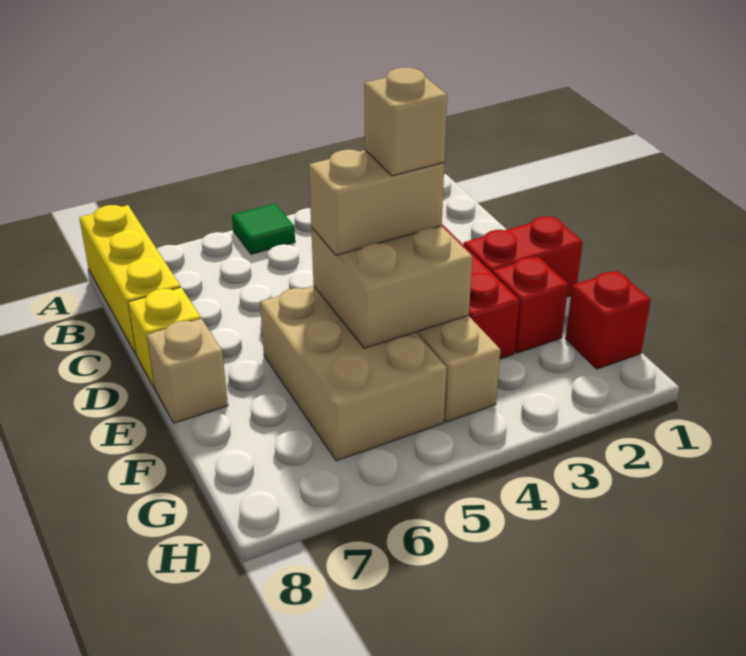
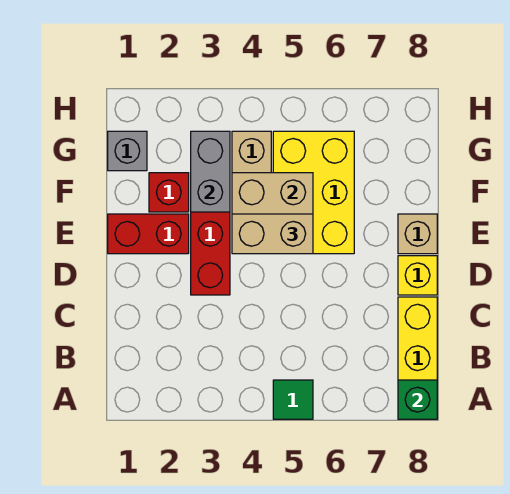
none -> green 1x1 brick [398,380,437,419]
tan 1x1 brick [364,68,447,176] -> none
tan 2x3 brick [260,286,446,461] -> yellow 2x3 brick [273,131,354,254]
none -> grey 1x2 brick [191,131,230,212]
red 1x1 brick [565,271,651,369] -> grey 1x1 brick [108,131,147,171]

